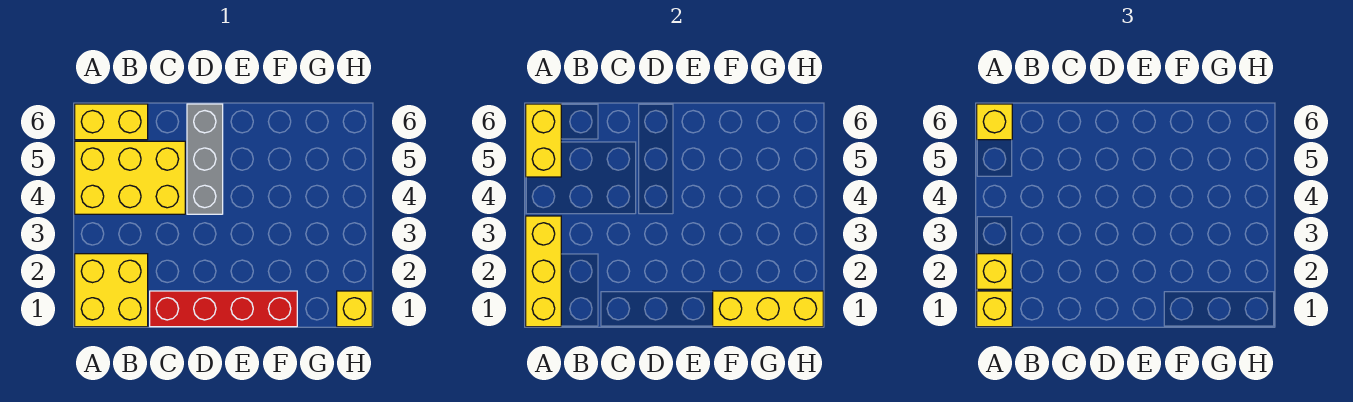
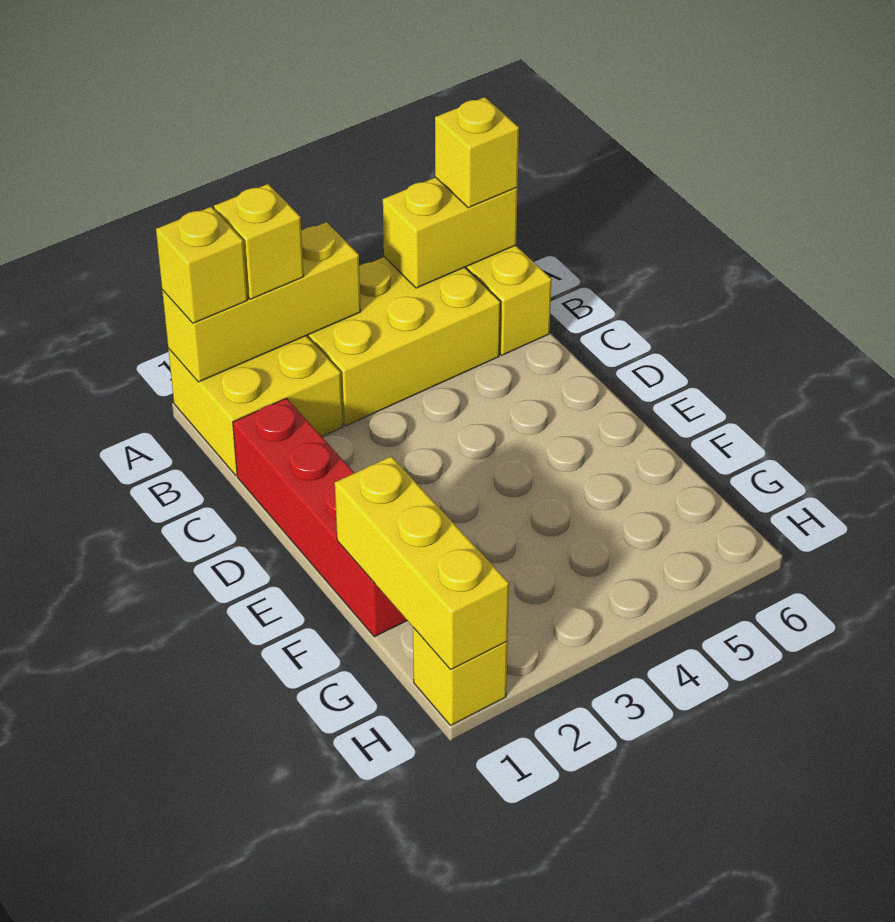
yellow 2x3 brick [75,141,185,214] -> yellow 2x3 brick turned to [307,257,500,426]
grey 1x3 brick [187,104,223,214] -> none

